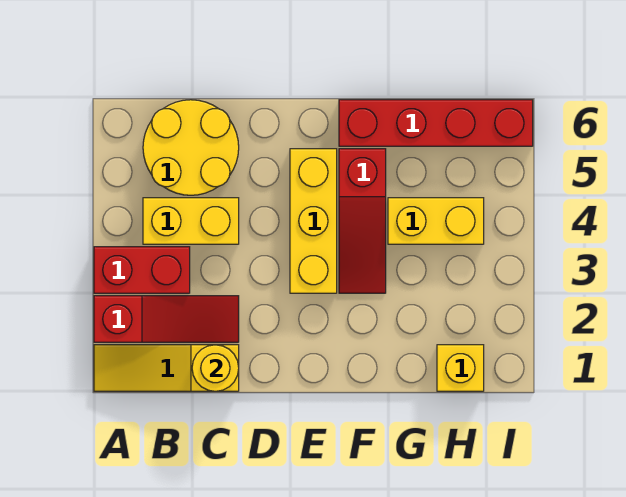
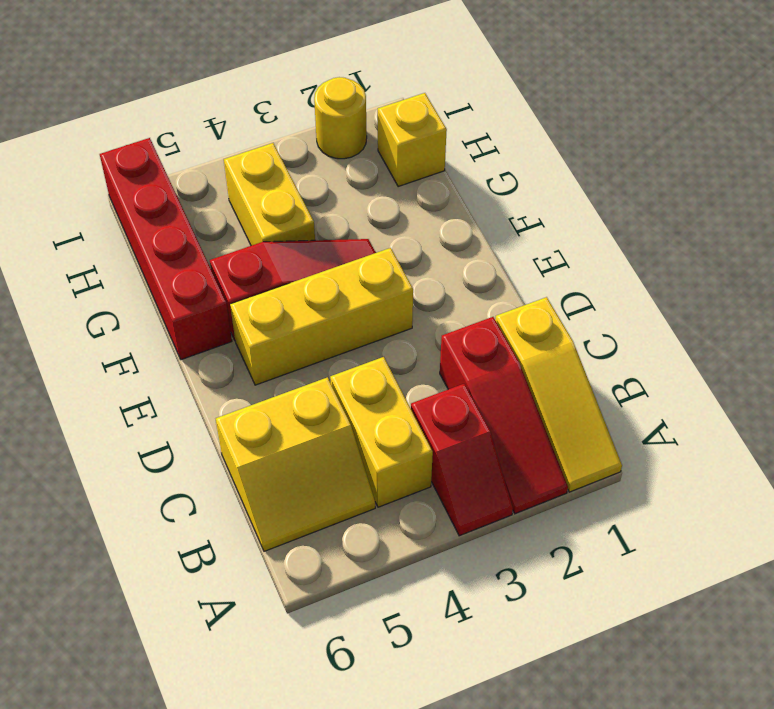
red 1x3 slope [94,296,239,342] -> red 1x3 slope turned to [440,317,568,514]
red 1x2 brick [94,247,190,293] -> red 1x2 slope [411,384,513,536]
yellow 2x2 round brick [143,100,239,195] -> yellow 2x2 slope [216,377,375,551]
yellow 1x1 round brick [192,345,239,391] -> yellow 1x1 round brick moved to [314,77,367,159]

